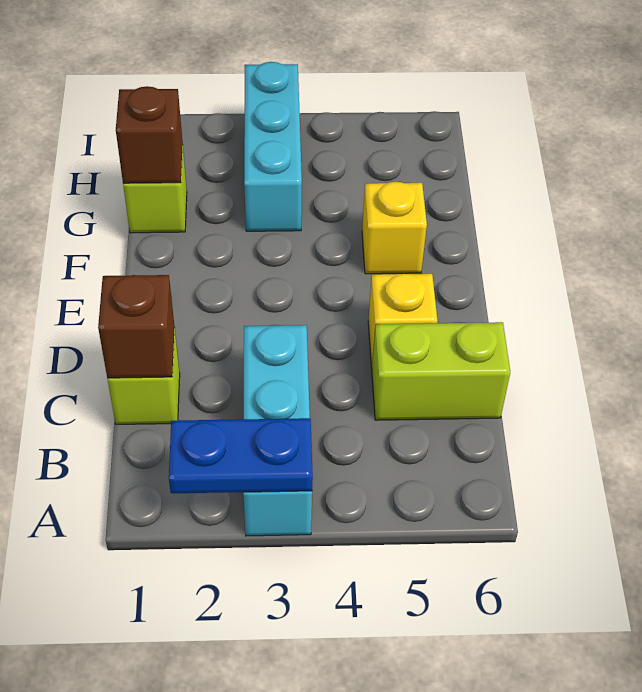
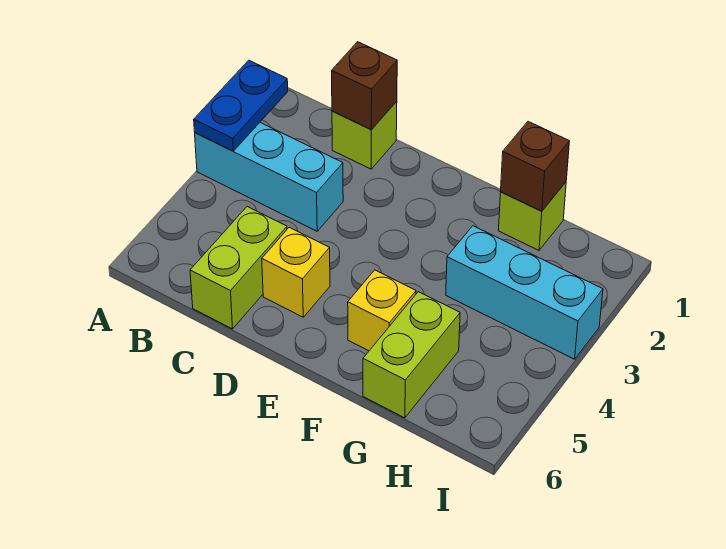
none -> lime 1x2 brick [363,292,460,418]

